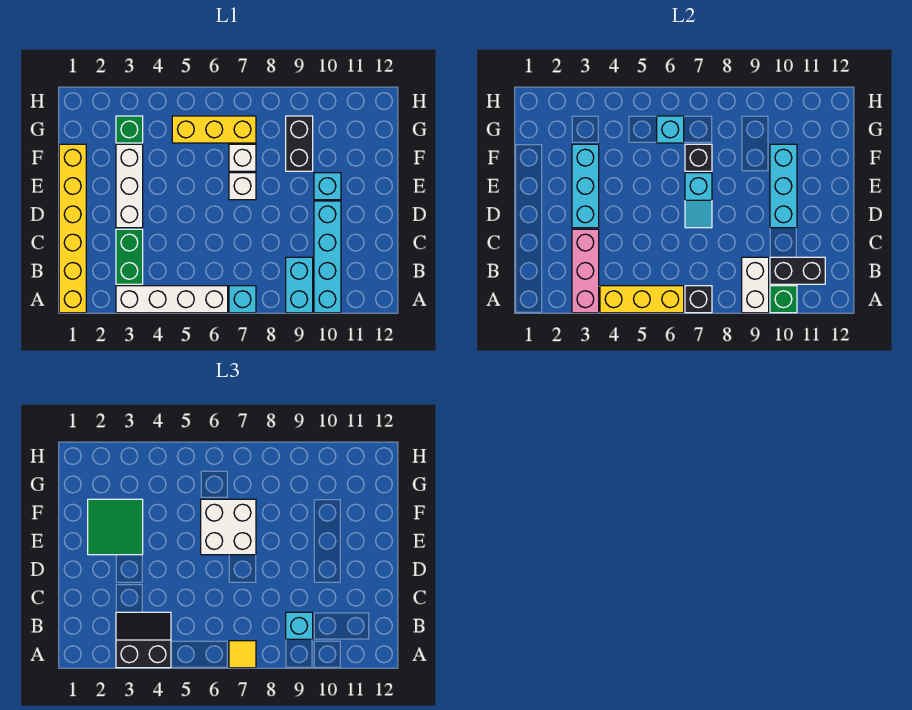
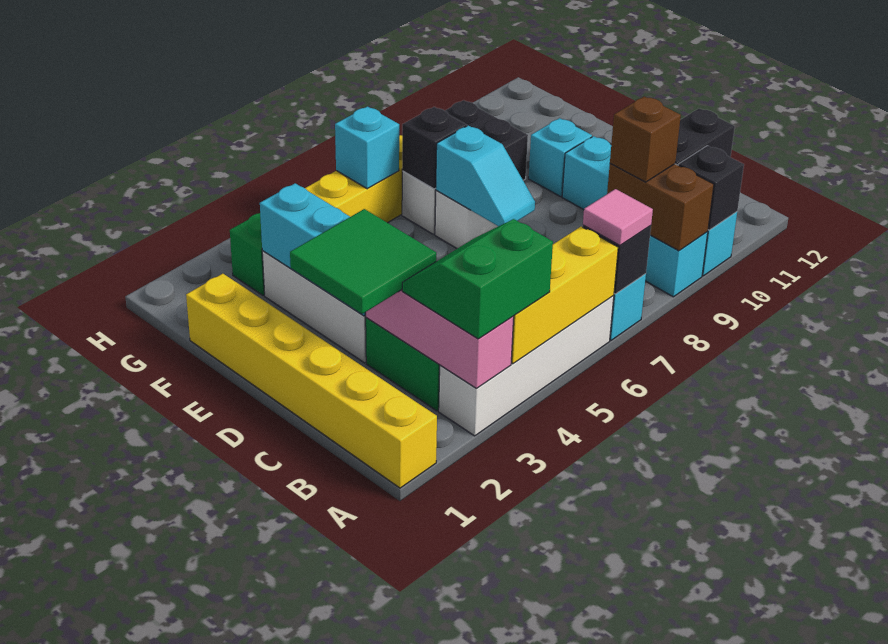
black 2x2 slope [116,612,171,668] -> green 2x2 slope [402,219,553,339]
yellow 1x1 tile [229,641,256,668] -> pink 1x1 tile [583,189,653,245]
white 1x2 brick [742,257,769,313] -> brown 1x2 brick [607,164,714,251]
green 1x1 brick [770,286,797,313] -> black 1x1 brick [678,146,744,230]
cyan 1x1 brick [286,612,313,639] -> brown 1x1 brick [610,96,681,182]
cyan 1x3 brick [770,144,797,228] -> none
green 2x2 tile [88,499,143,555] -> green 2x2 tile moved to [290,209,436,314]
white 2x2 brick [201,499,256,555] -> none

